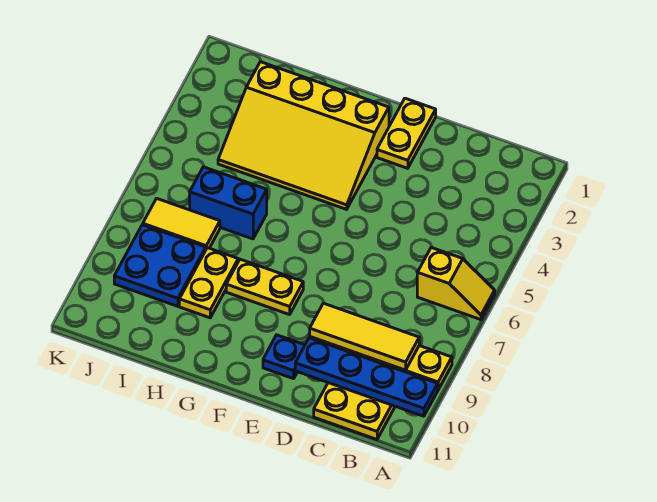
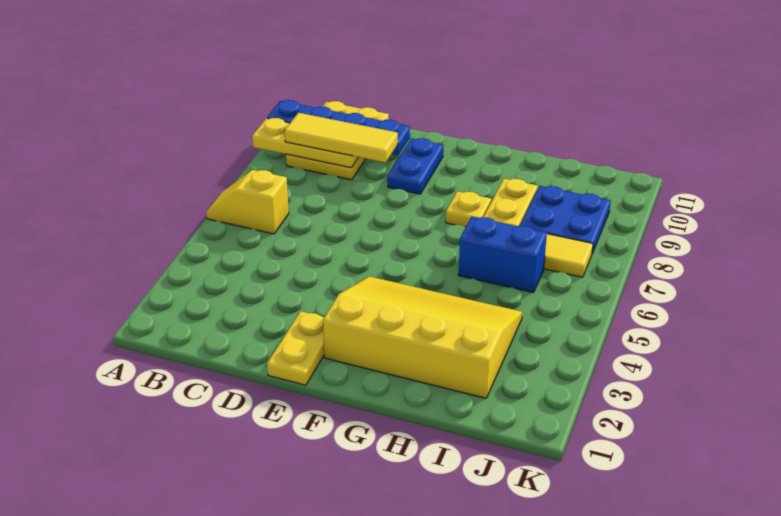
blue 1x1 plate [263,335,305,379] -> blue 1x2 plate [387,138,443,194]
yellow 1x2 plate [226,259,303,315] -> yellow 1x1 plate [446,191,491,227]

